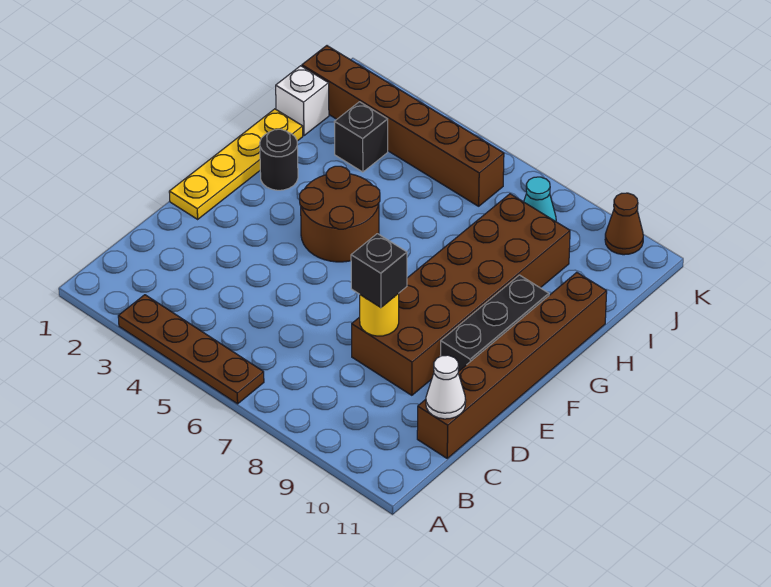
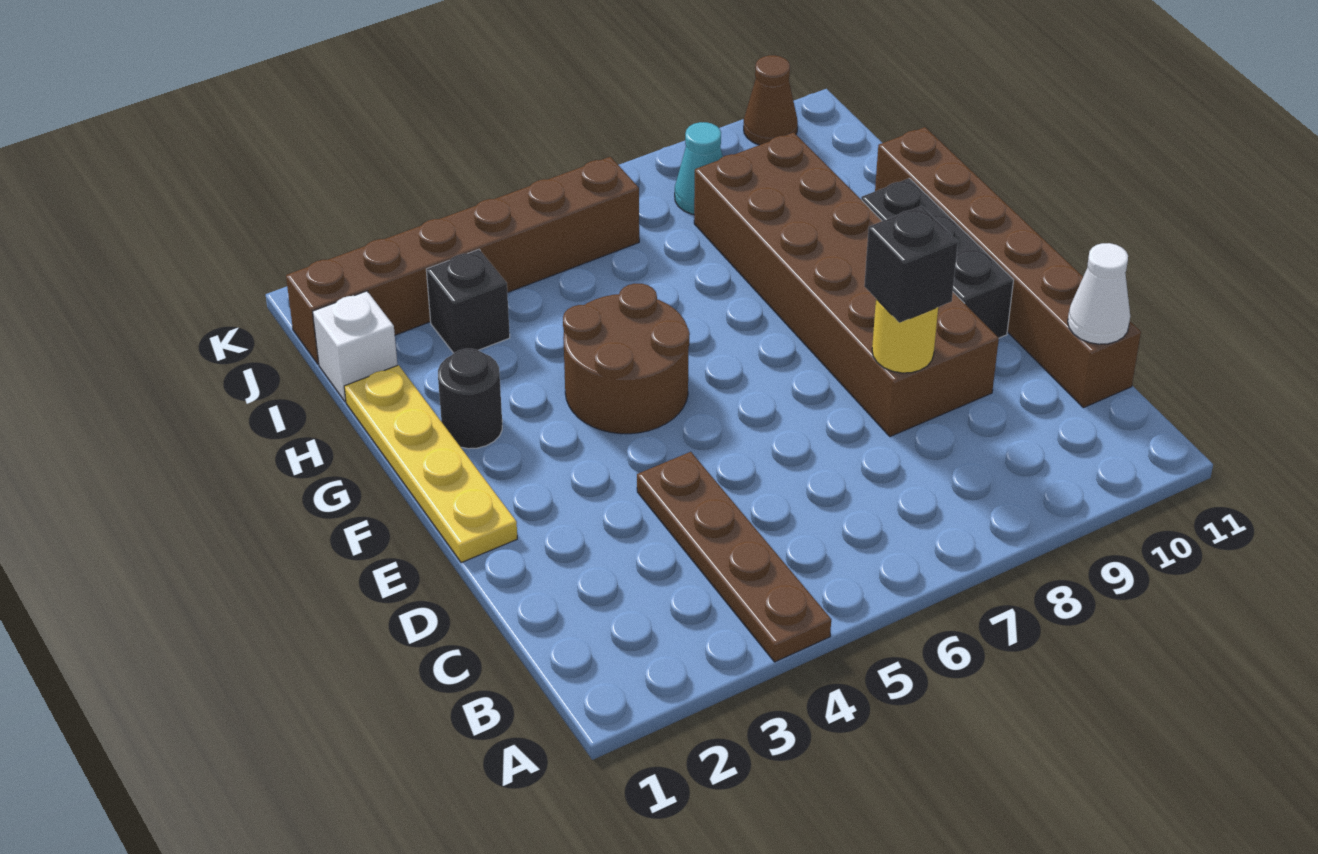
brown 1x4 plate [118,295,264,404] -> brown 1x4 plate turned to [637,452,831,662]

